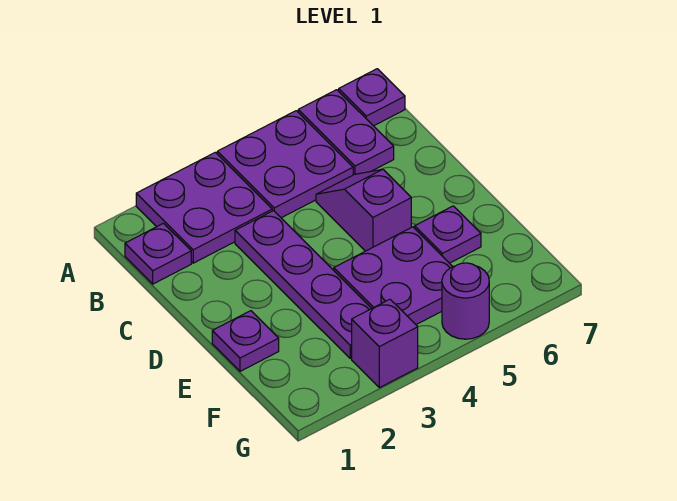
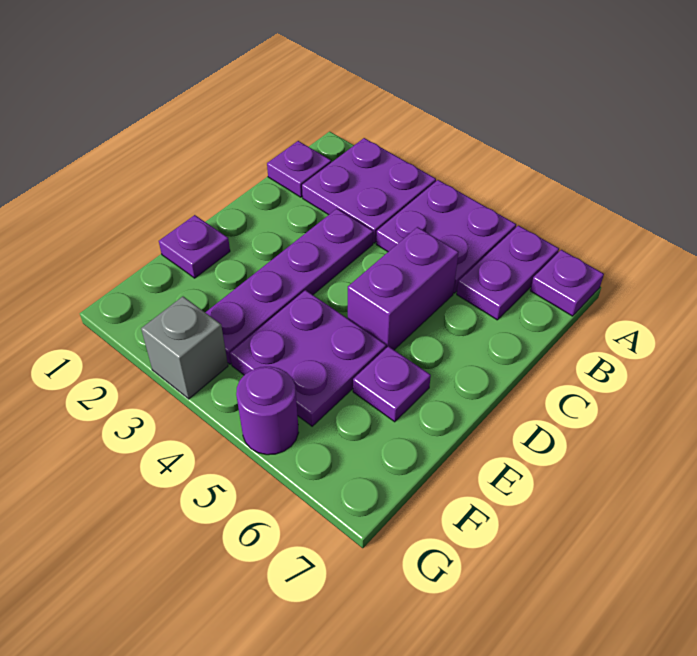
purple 1x2 slope [316,169,411,251] -> purple 1x2 brick [348,227,459,350]
purple 1x1 brick [352,299,418,388] -> grey 1x1 brick [141,297,228,399]

